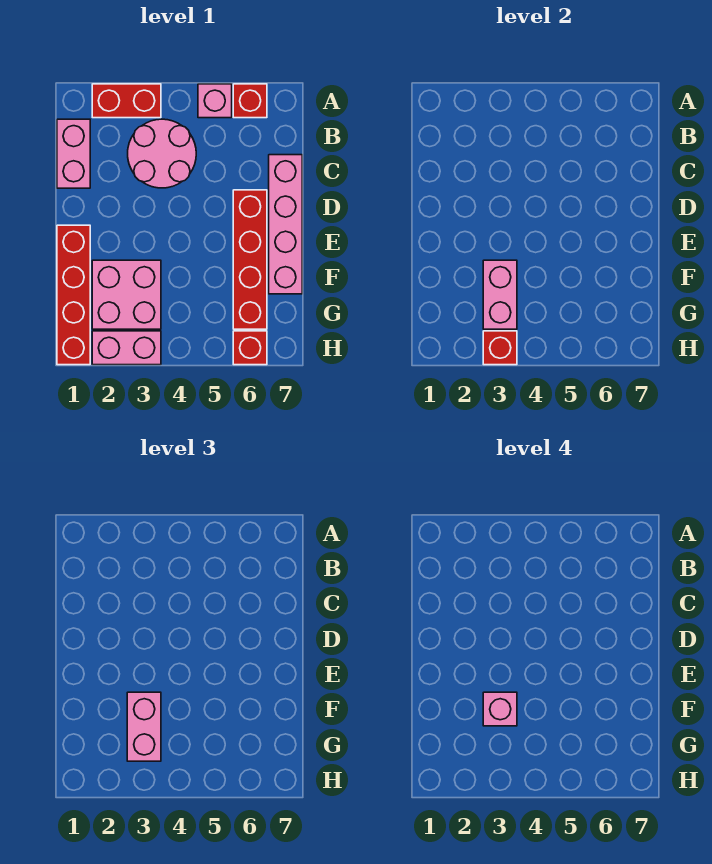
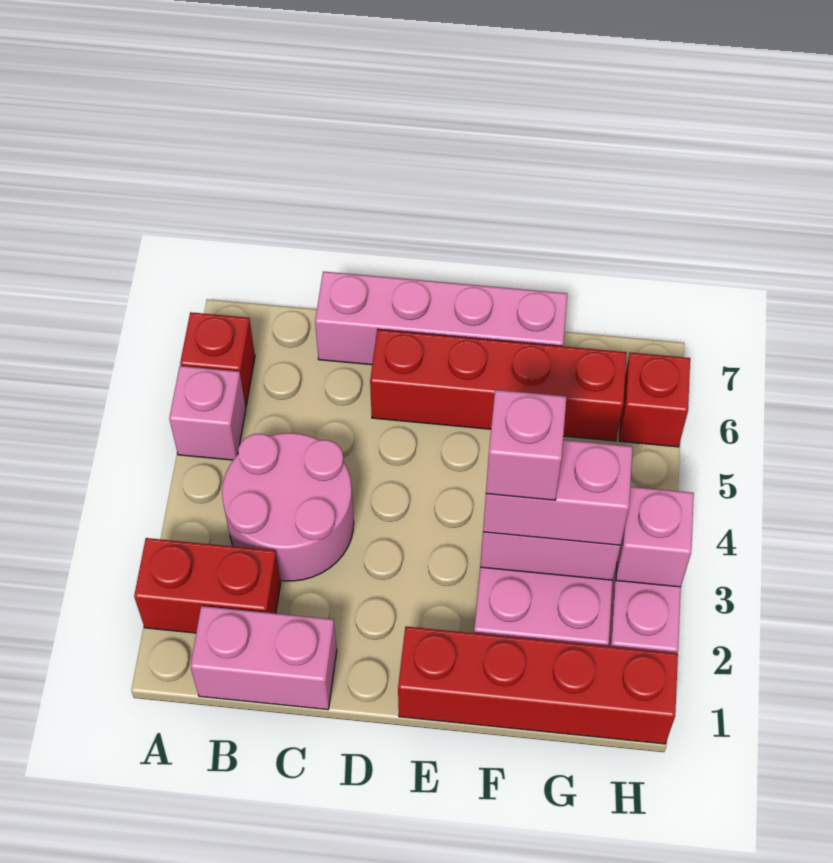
red 1x2 brick [92,84,161,118] -> red 1x2 brick turned to [134,538,281,633]
red 1x1 brick [483,331,517,365] -> pink 1x1 brick [616,487,694,587]

